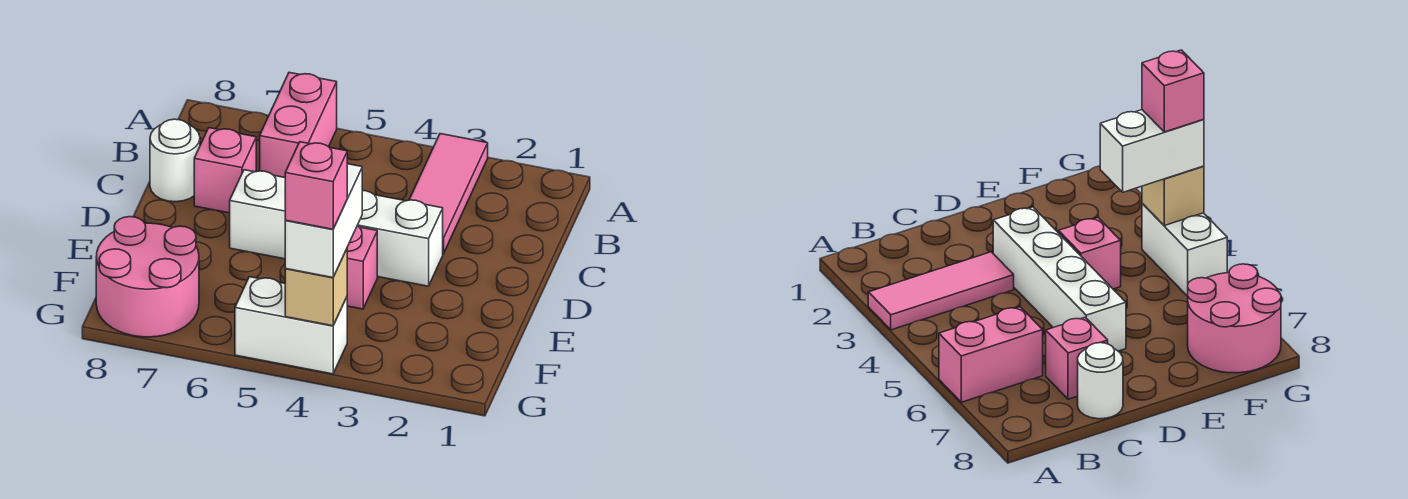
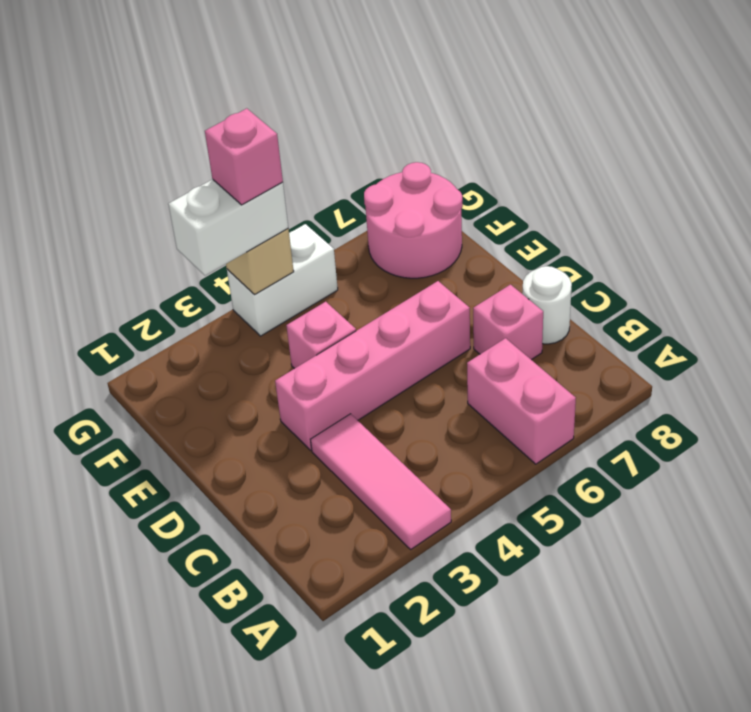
white 1x4 brick [230,170,443,286] -> pink 1x4 brick [275,281,470,450]
white 1x2 brick [285,164,362,278] -> white 1x2 brick turned to [168,179,288,276]

